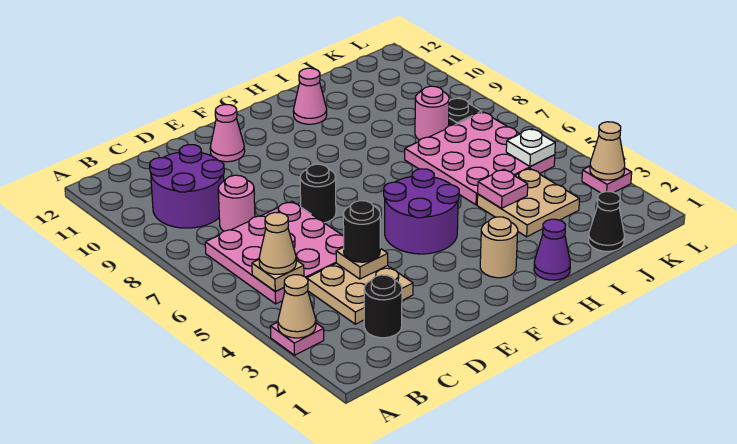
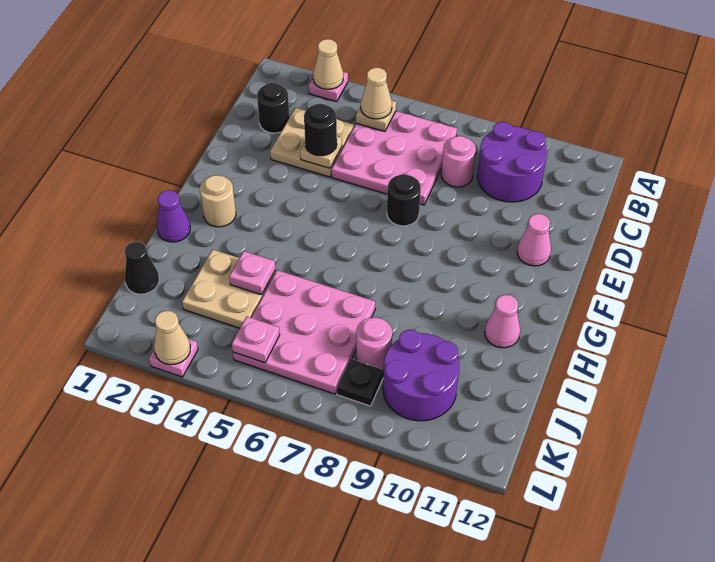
purple 2x2 round brick [384,169,459,254] -> purple 2x2 round brick moved to [383,330,459,421]
white 1x1 plate [506,129,555,166] -> pink 1x1 plate [232,317,280,363]

